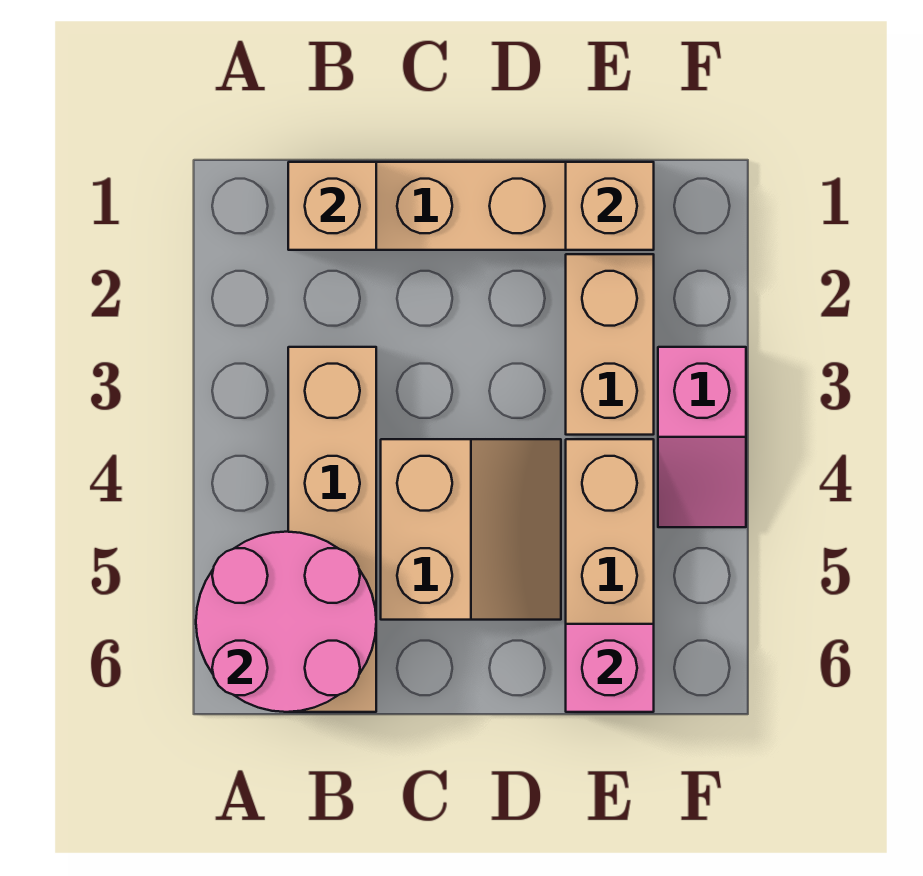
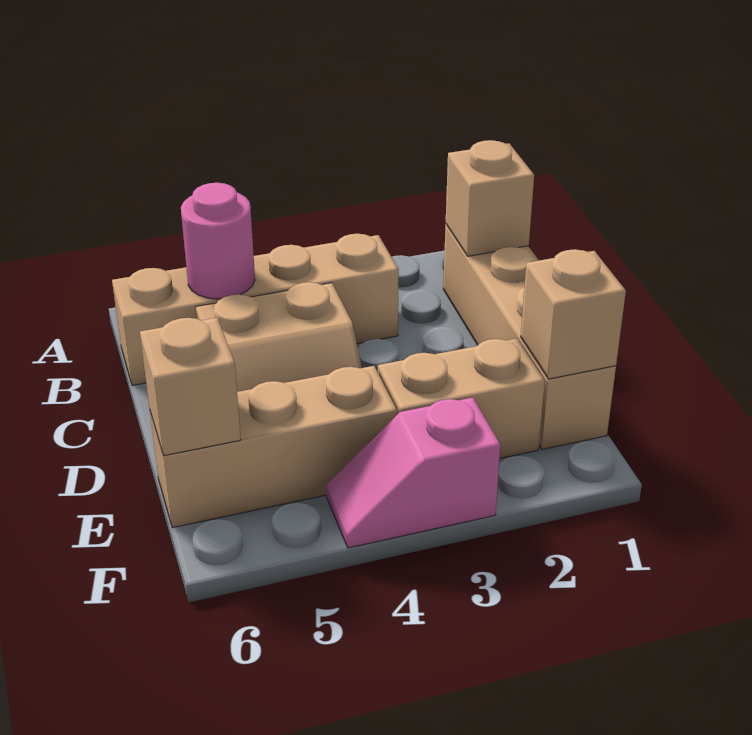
pink 2x2 round brick [196,532,376,712] -> pink 1x1 round brick [181,183,255,299]
pink 1x1 brick [566,624,654,712] -> tan 1x1 brick [140,318,241,456]

